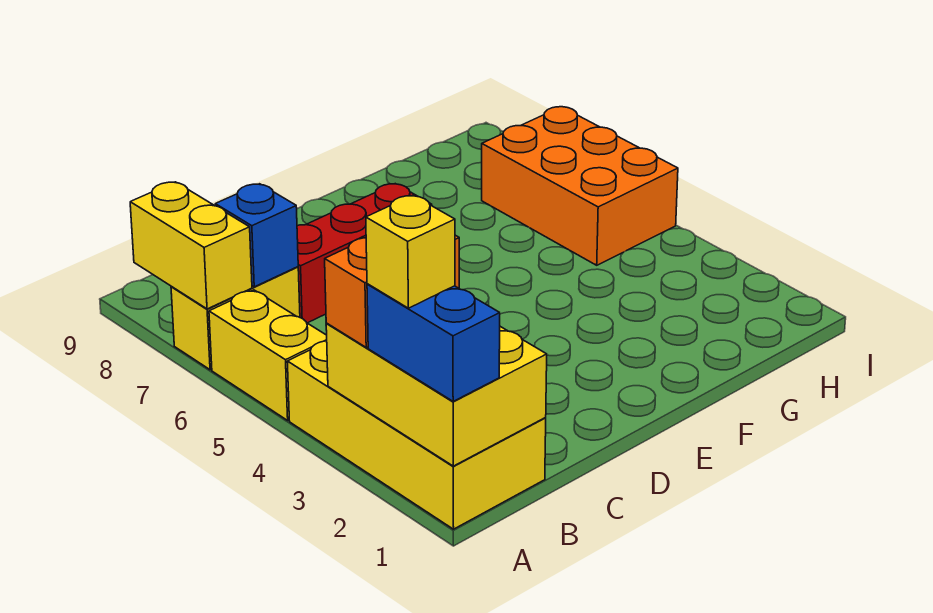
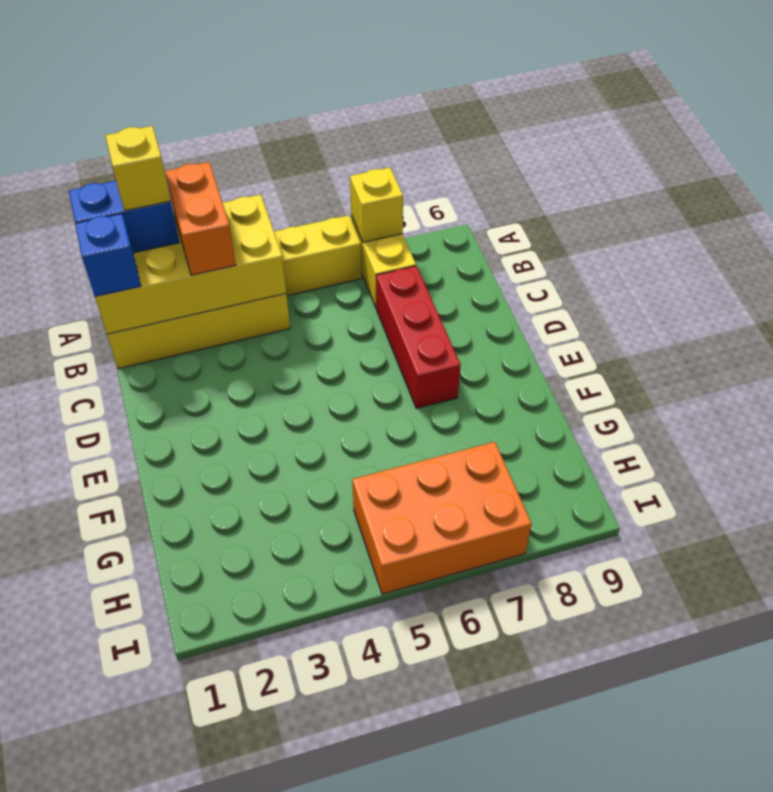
yellow 2x3 brick [326,324,547,466] -> yellow 2x4 brick [95,195,286,334]
yellow 1x2 brick [130,182,252,309] -> yellow 1x1 brick [350,168,403,242]
blue 1x1 brick [215,184,298,287] -> blue 1x1 brick moved to [75,214,141,296]

